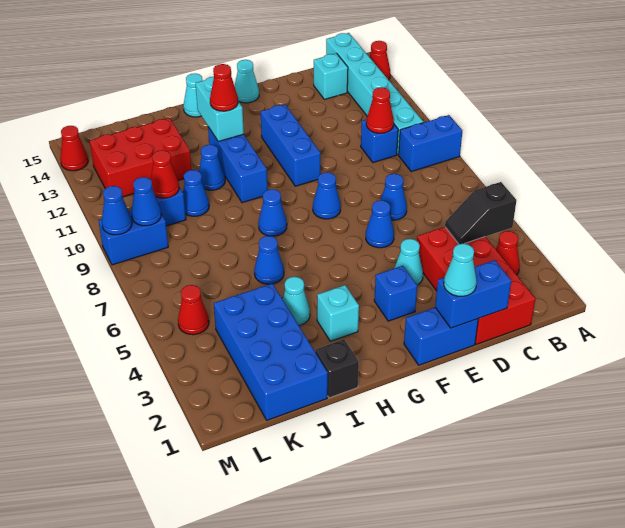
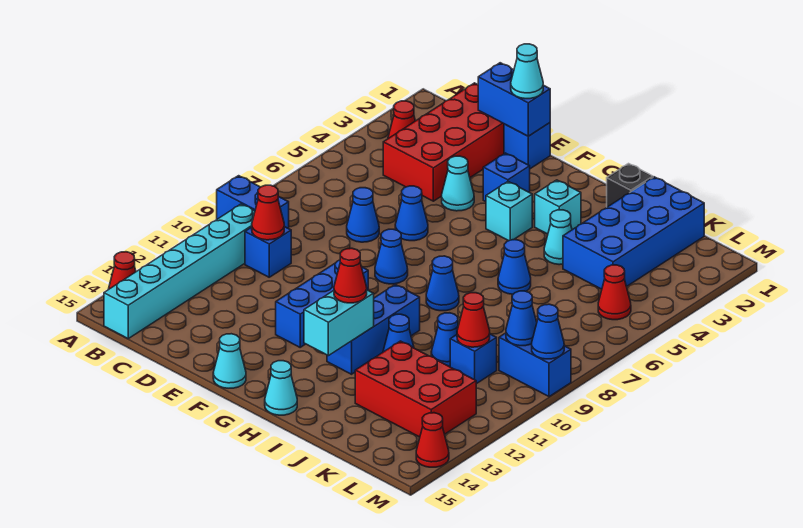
black 1x2 slope [445,182,517,244] -> none
cyan 1x1 brick [314,53,348,99] -> cyan 1x1 brick moved to [486,182,532,241]
blue 1x2 brick [404,308,478,365] -> blue 1x1 brick [504,123,550,169]

